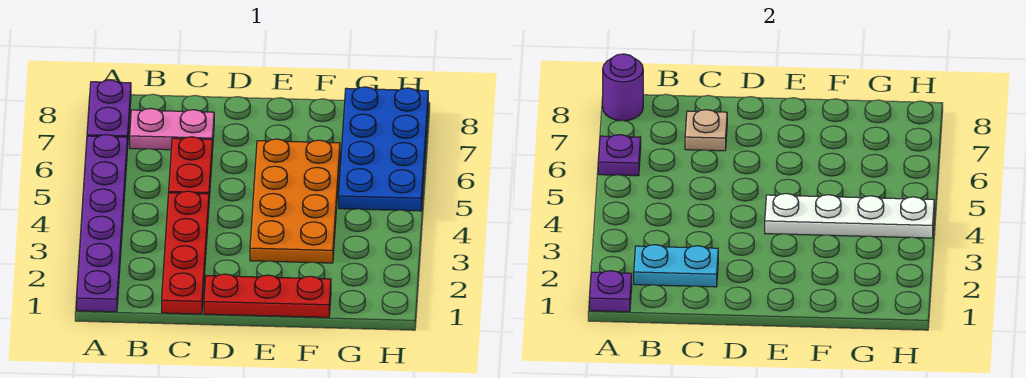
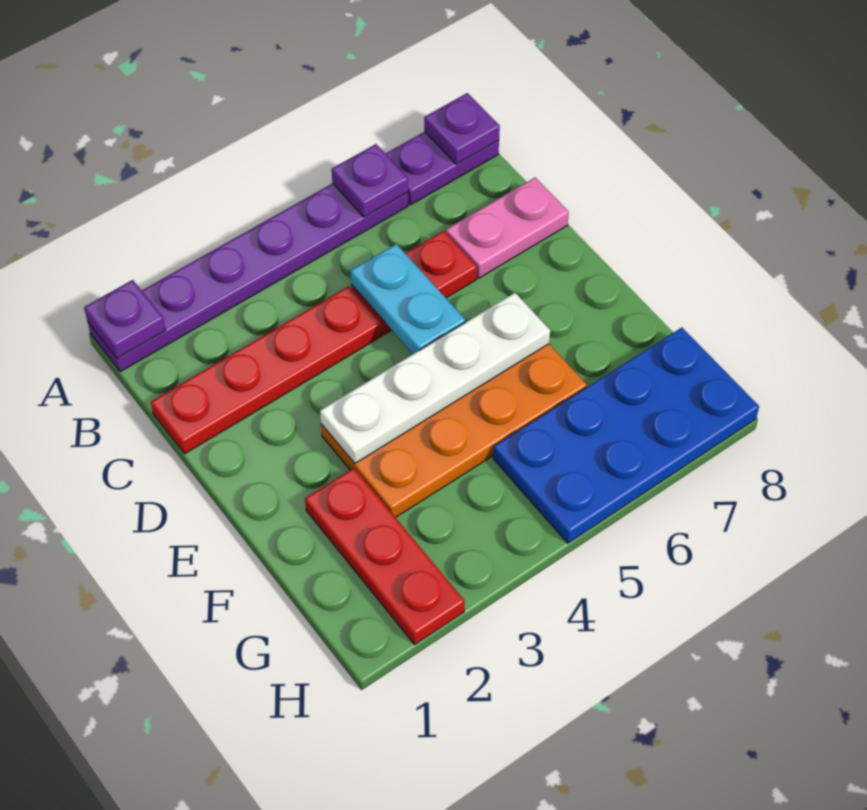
purple 1x1 round brick [603,54,643,121] -> purple 1x1 plate [424,93,500,164]
cyan 1x2 plate [634,245,718,287] -> cyan 1x2 plate moved to [350,244,465,354]
pink 1x2 plate [130,108,214,150] -> pink 1x2 plate turned to [446,178,569,278]
tan 1x1 plate [685,110,727,151] -> none
red 1x3 plate [204,274,331,317] -> red 1x3 plate moved to [305,468,465,645]
white 1x4 plate [765,193,934,238] -> white 1x4 plate turned to [320,293,550,463]

